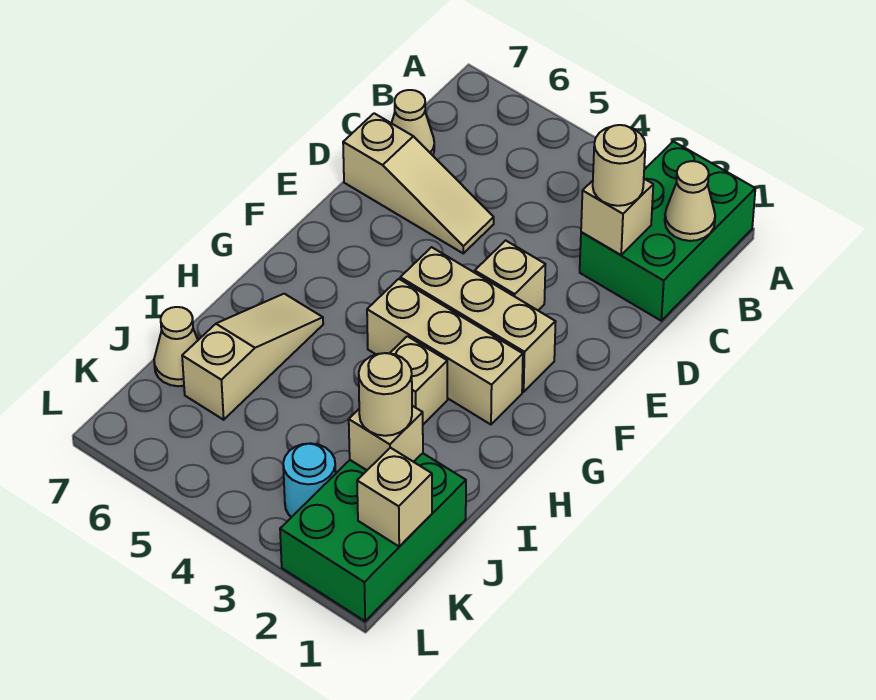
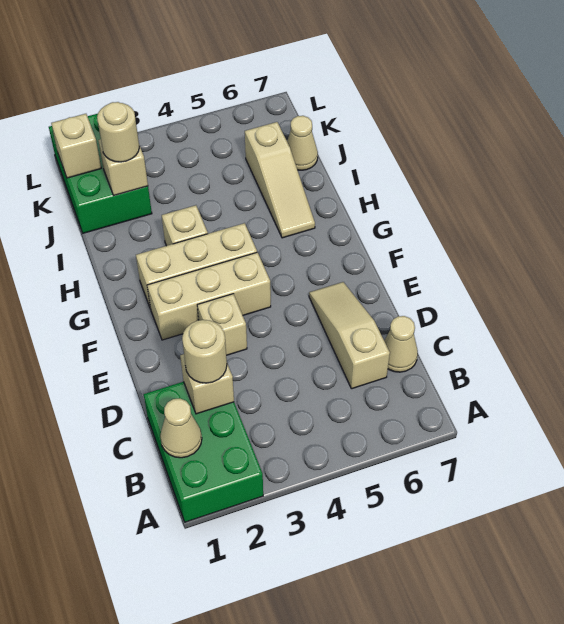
tan 1x3 slope [343,113,494,253] -> tan 1x3 slope turned to [309,282,390,389]
cyan 1x1 round brick [283,443,336,517] -> none

